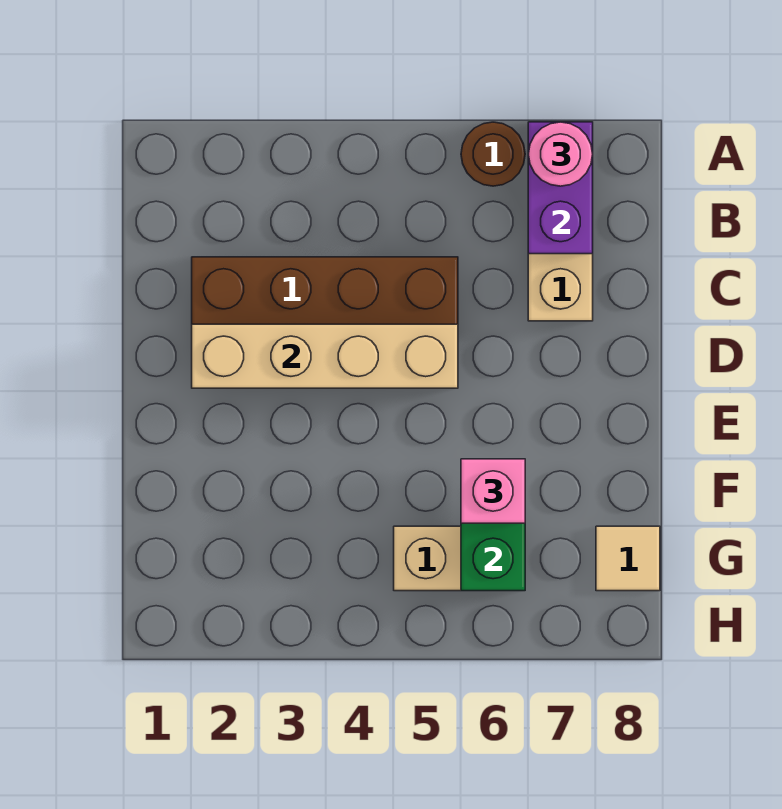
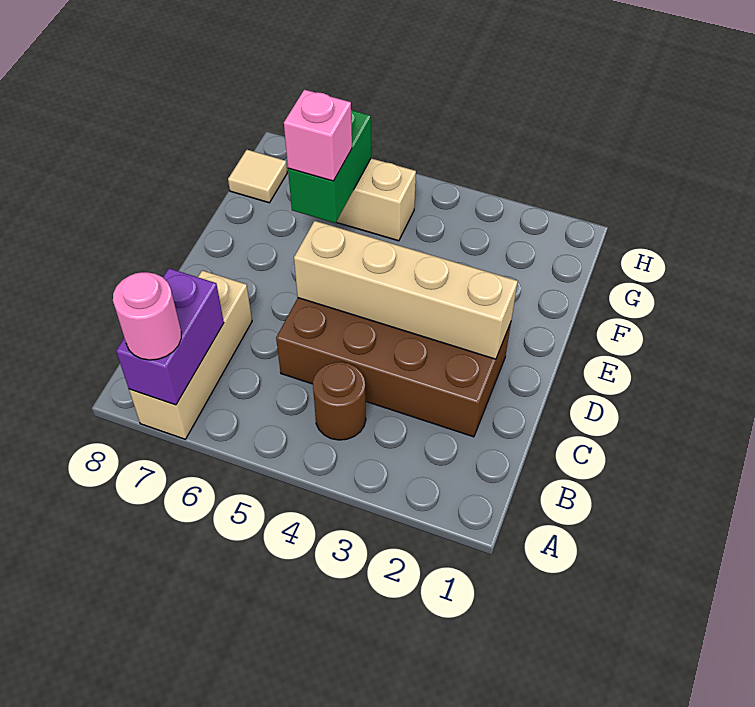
brown 1x1 round brick [461,122,525,186] -> brown 1x1 round brick moved to [313,362,366,440]

